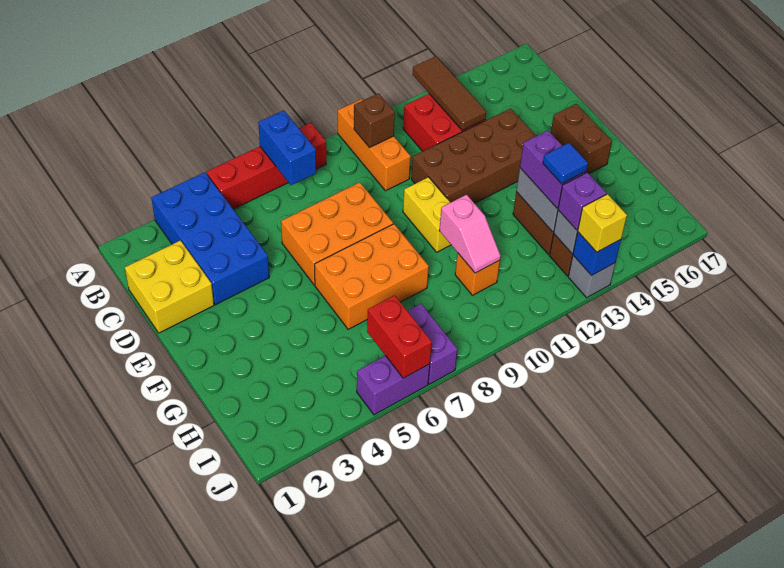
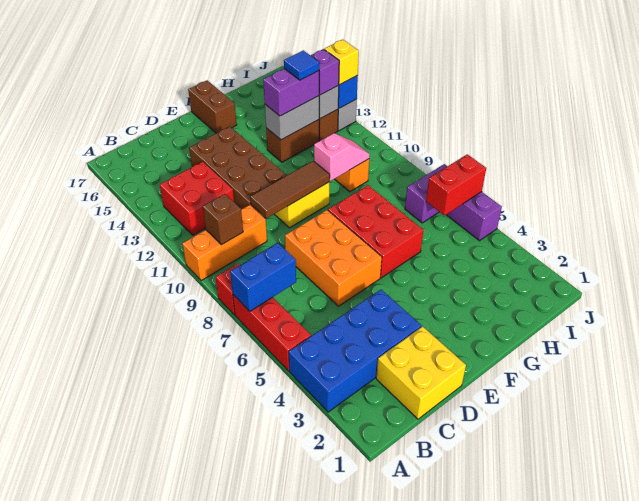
brown 1x3 tile [412,56,486,130] -> brown 1x3 tile moved to [250,161,330,218]
brown 1x2 brick [551,104,612,174] -> brown 1x2 brick turned to [188,80,237,133]
orange 2x3 brick [315,224,429,329] -> red 2x3 brick [328,185,423,278]

